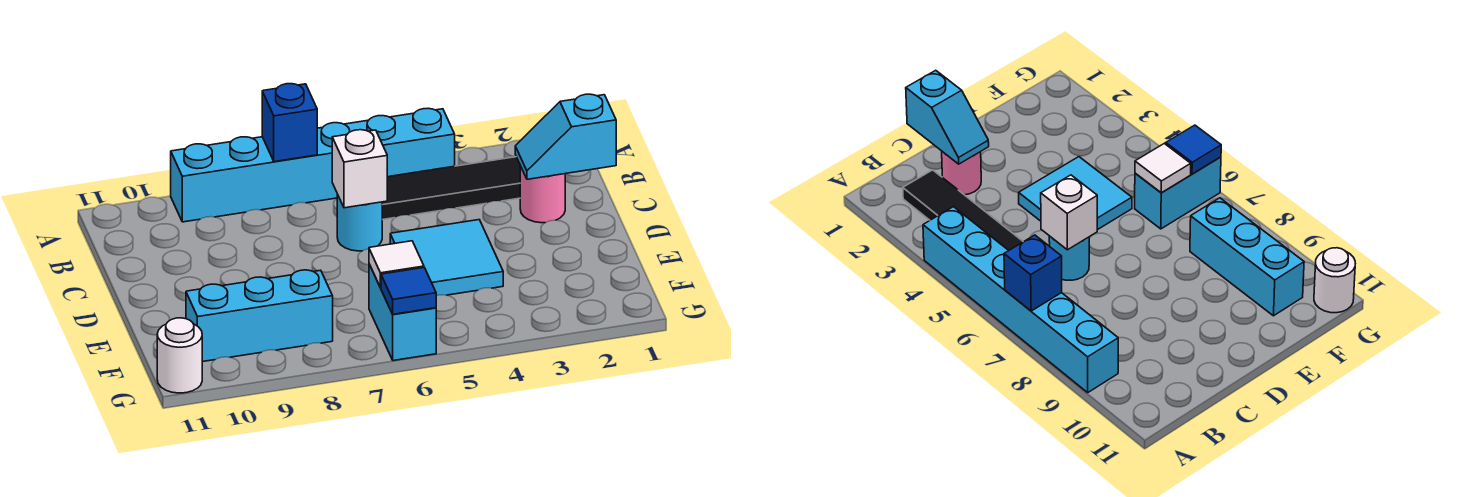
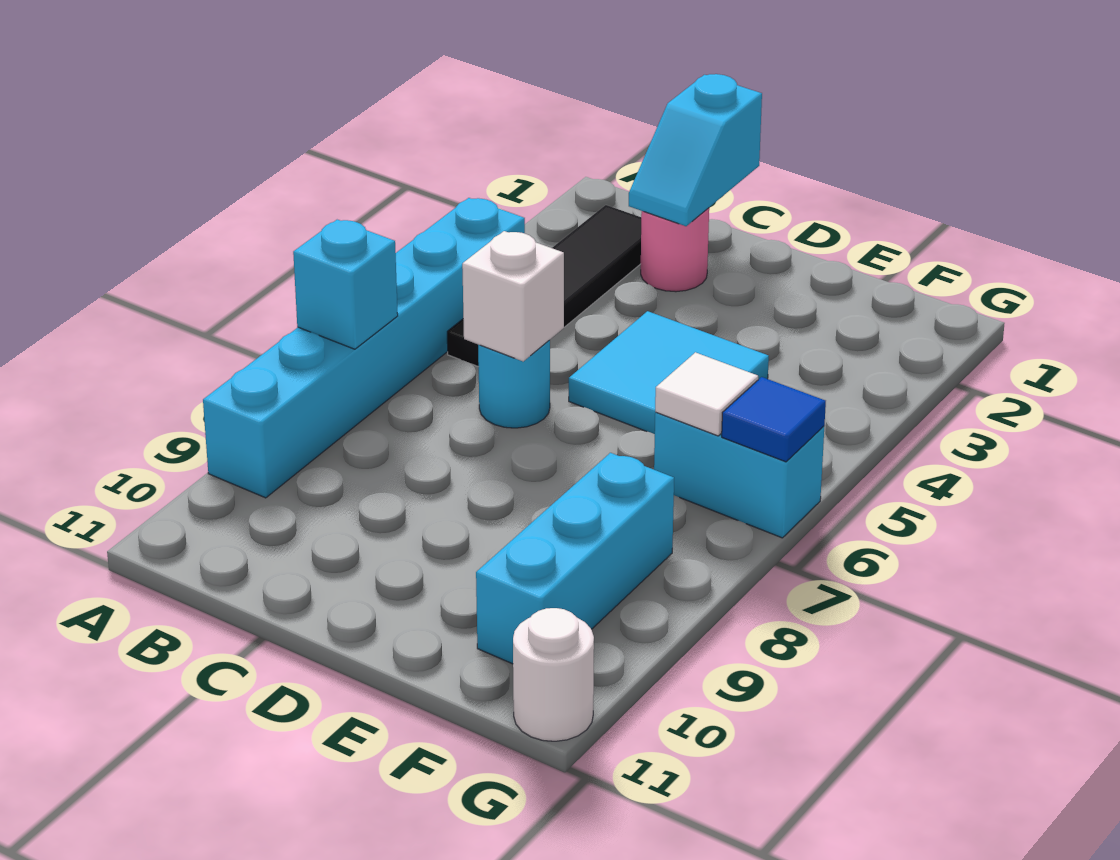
blue 1x1 brick [262,84,317,162] -> cyan 1x1 brick [293,220,398,349]

